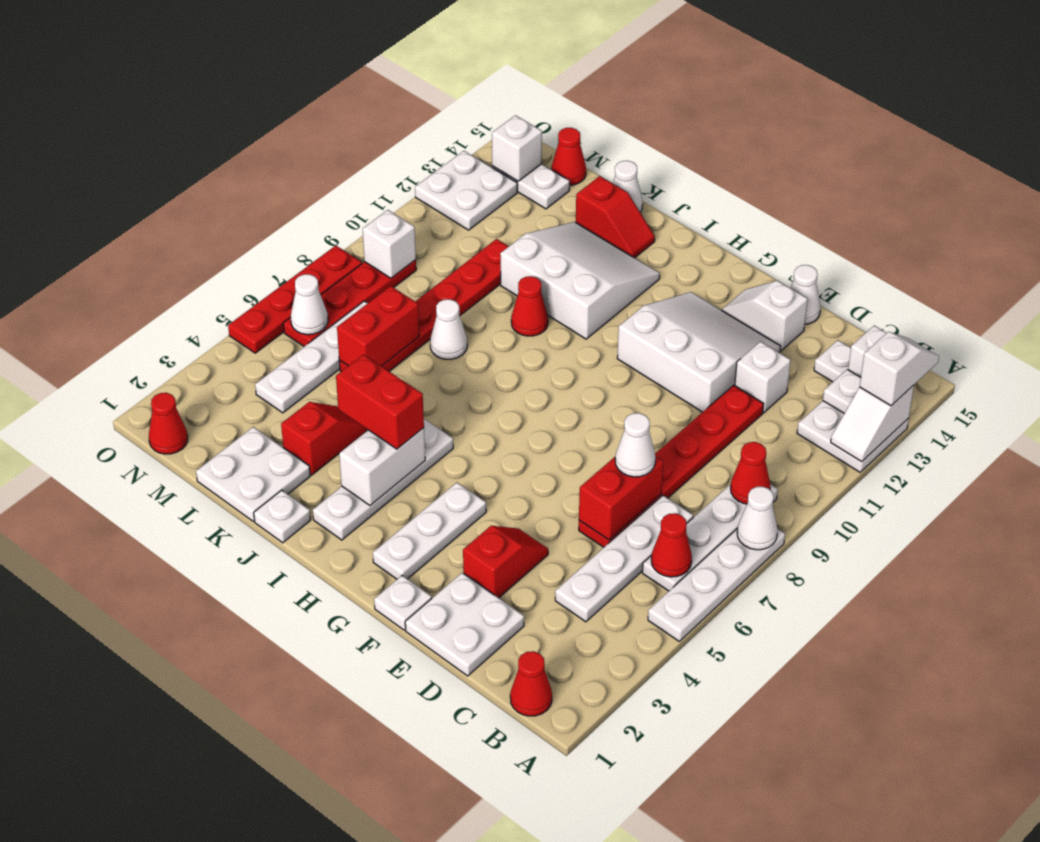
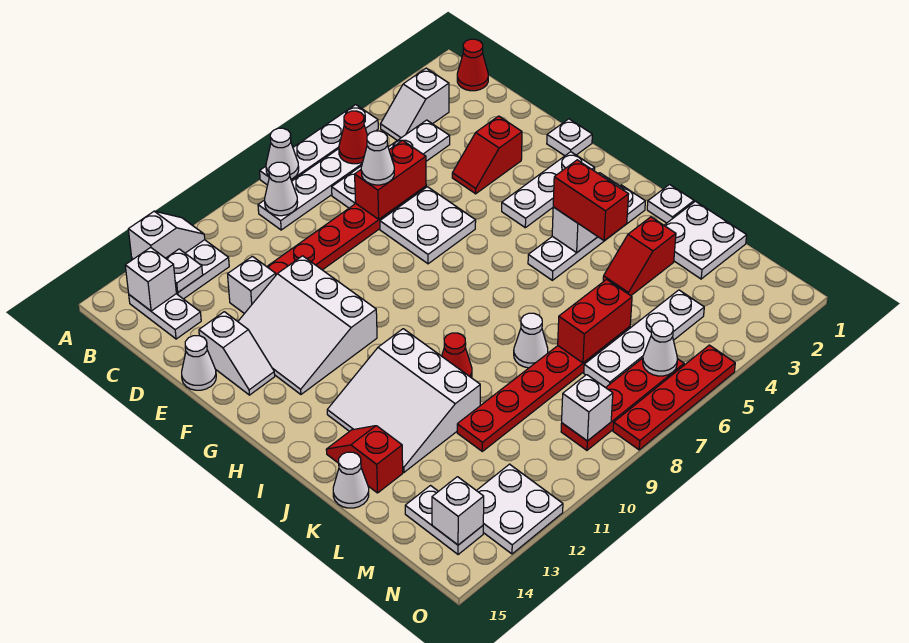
white 1x2 slope [860,332,939,406] -> white 1x2 slope moved to [380,68,449,140]
red 1x1 cone [730,442,770,504] -> white 1x1 cone [265,162,298,216]
white 2x2 plate [405,573,524,676] -> white 2x2 plate moved to [380,187,476,264]
red 1x1 cone [551,128,586,185] -> none
red 1x1 cone [149,393,188,454] -> none

